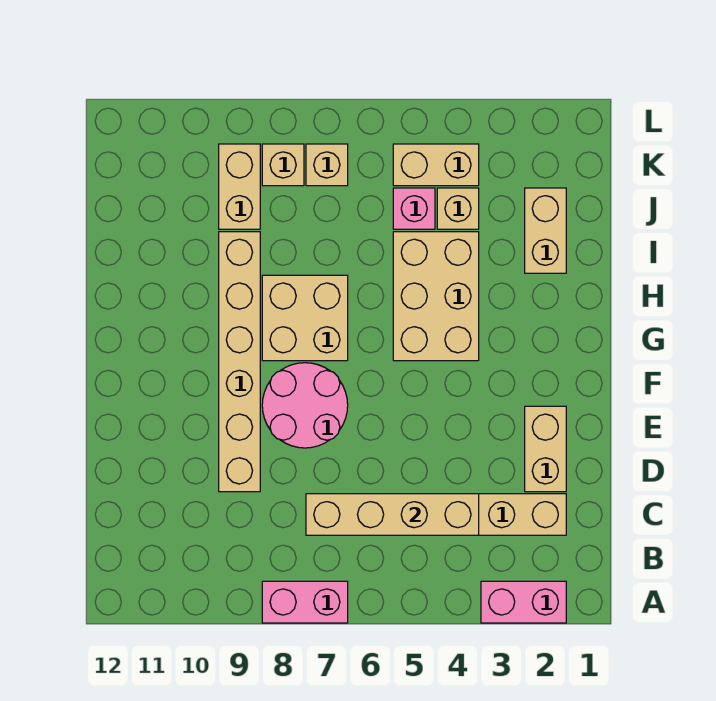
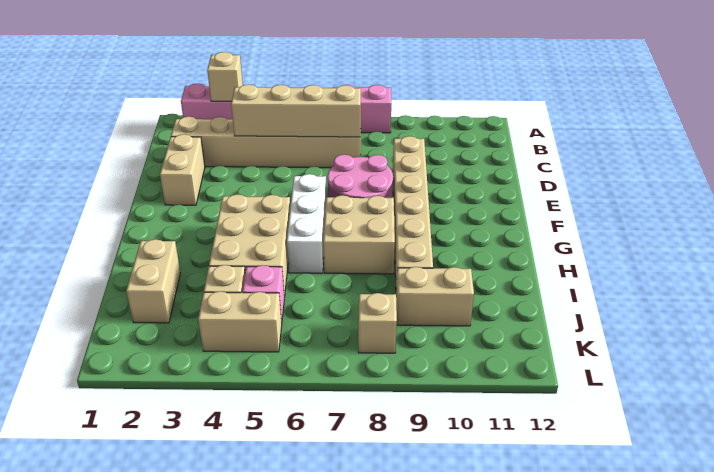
none -> white 1x3 brick [287,174,326,273]
tan 1x2 brick [219,144,260,229] -> tan 1x2 brick turned to [396,267,474,326]
tan 1x1 brick [306,144,348,186] -> tan 1x1 brick moved to [207,52,243,101]

